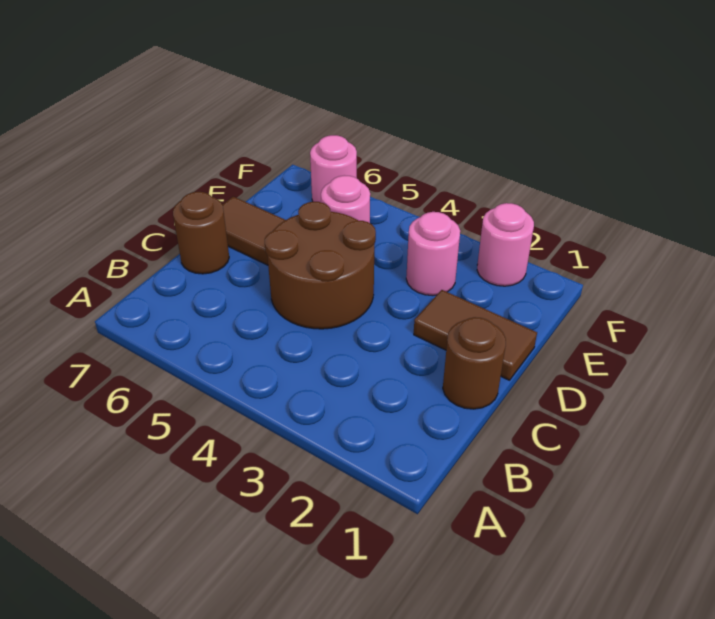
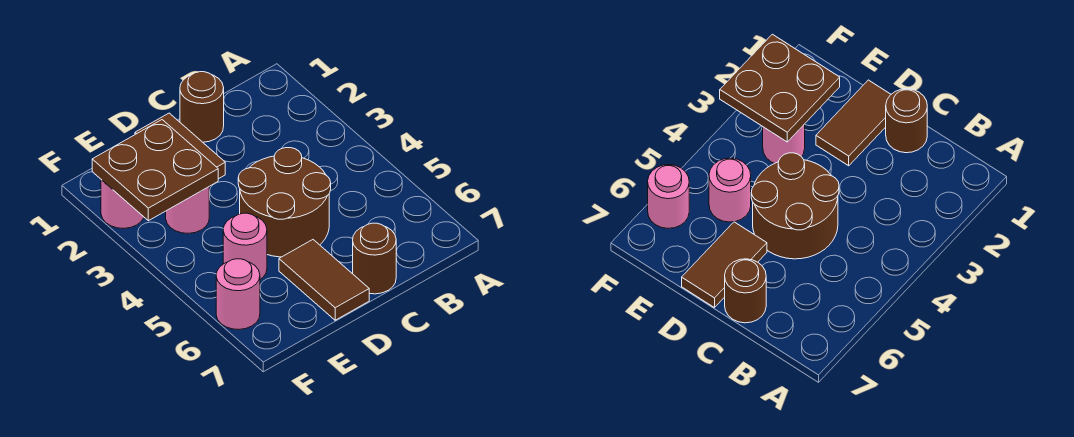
none -> brown 2x2 plate [92,120,218,221]

